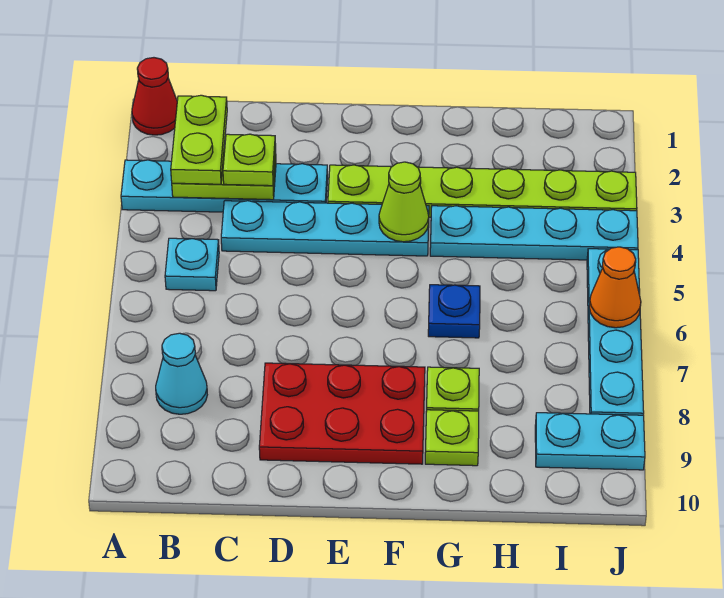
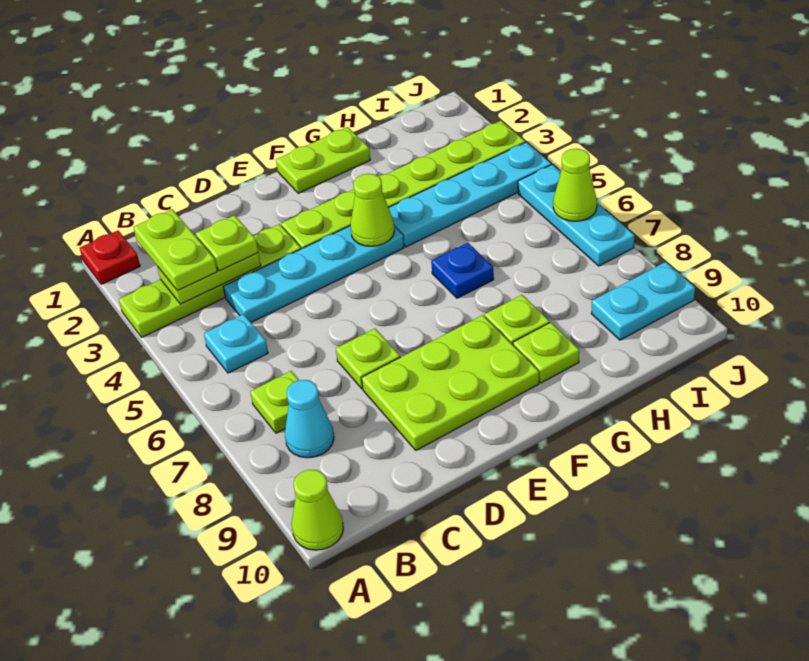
red 1x1 cone [132,58,177,135] -> red 1x1 plate [80,231,140,284]
cyan 1x4 plate [121,160,328,212] -> lime 1x4 plate [119,224,301,337]
none -> lime 1x1 cone [292,470,343,550]
none -> lime 1x1 plate [250,371,299,433]
none -> lime 1x1 plate [336,329,400,389]
red 2x3 plate [259,363,425,464] -> lime 2x3 plate [362,315,539,450]
none -> lime 1x2 plate [276,127,370,193]
cyan 1x4 plate [587,249,644,415] -> cyan 1x3 plate [518,164,634,266]
orange 1x1 cone [589,247,641,328] -> lime 1x1 cone [553,149,597,221]

